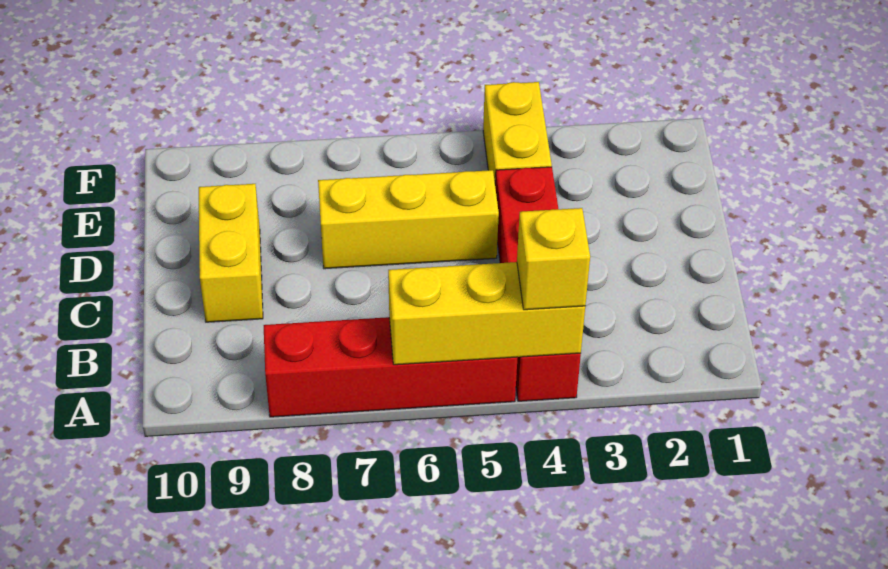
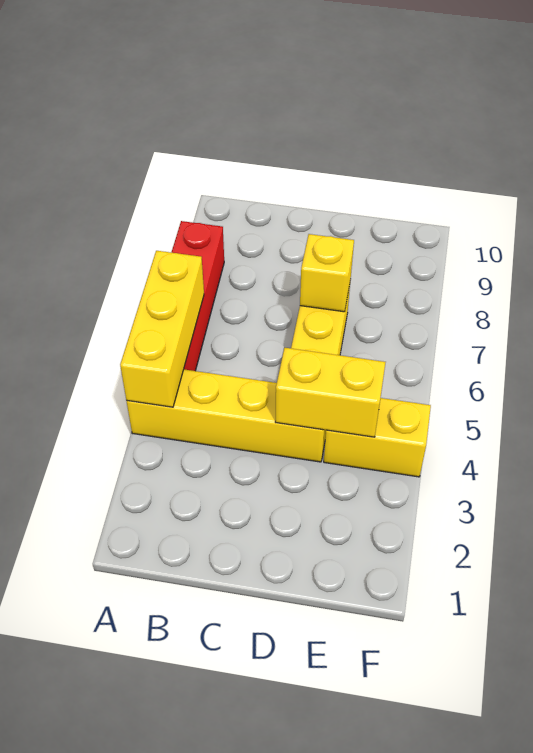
red 1x4 brick [495,167,581,401] -> yellow 1x4 brick [127,369,326,462]
yellow 1x1 brick [517,208,590,310] -> yellow 1x1 brick moved to [300,234,354,312]
yellow 1x2 brick [199,184,263,322] -> yellow 1x2 brick moved to [275,348,386,437]

